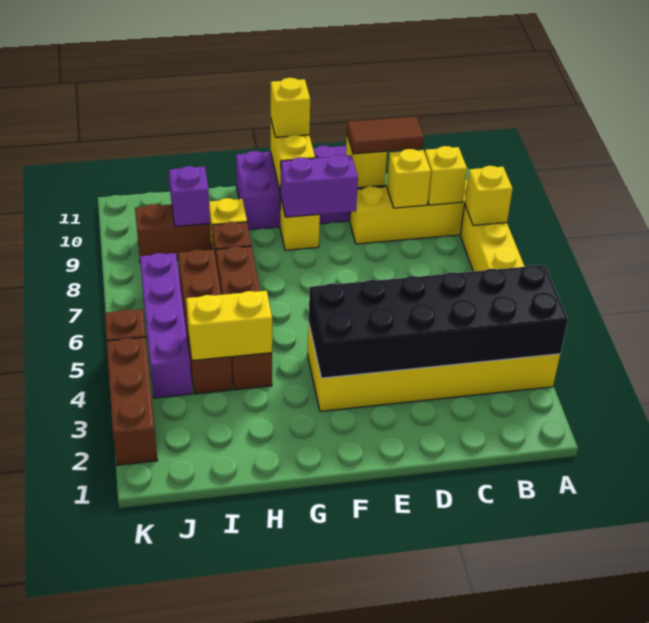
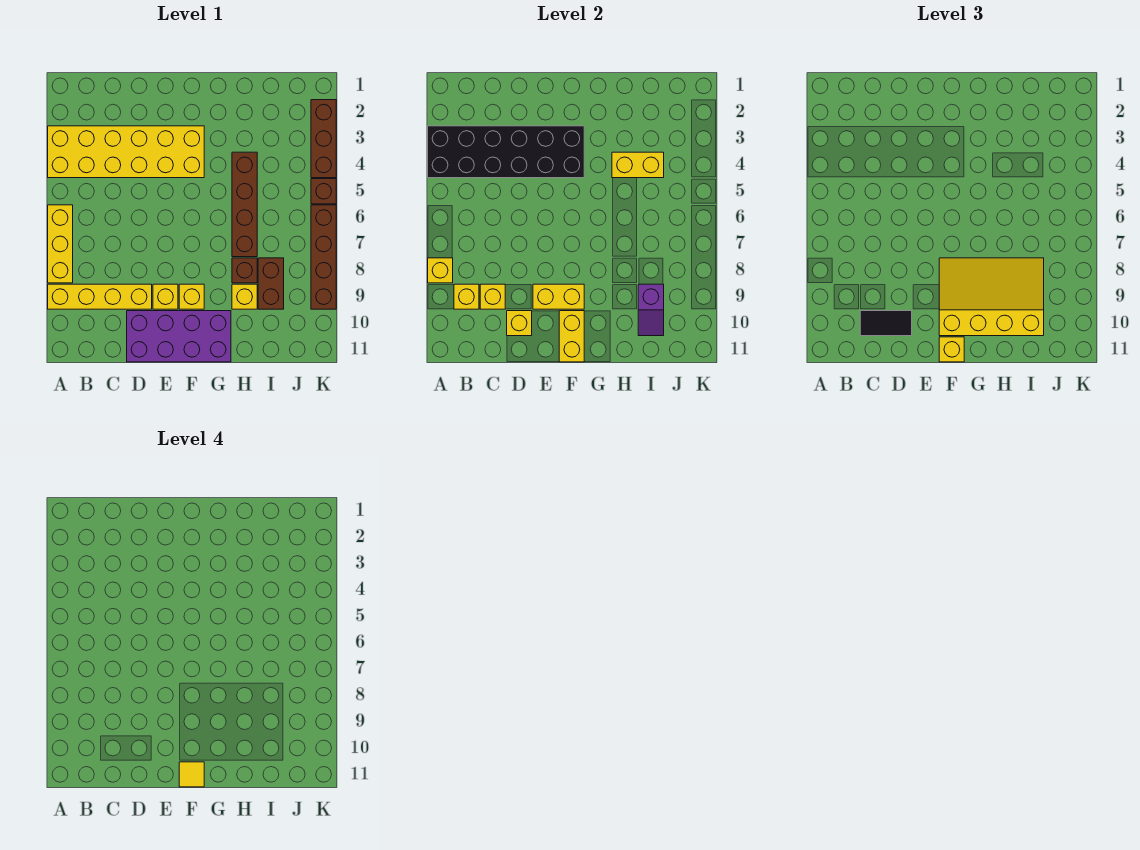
brown 1x2 tile [347,116,424,154] -> black 1x2 tile [860,311,912,336]
none -> yellow 1x1 brick [153,284,178,309]
purple 1x2 brick [280,155,358,217] -> yellow 1x2 brick [533,284,584,309]
none -> yellow 3x4 slope [939,258,1044,336]
none -> yellow 1x1 tile [179,762,204,787]
brown 1x4 brick [178,250,232,394] -> brown 1x4 brick moved to [311,205,336,309]
brown 1x2 brick [135,204,211,260] -> brown 1x2 brick turned to [258,258,284,309]
purple 1x4 brick [140,253,192,398] -> none

